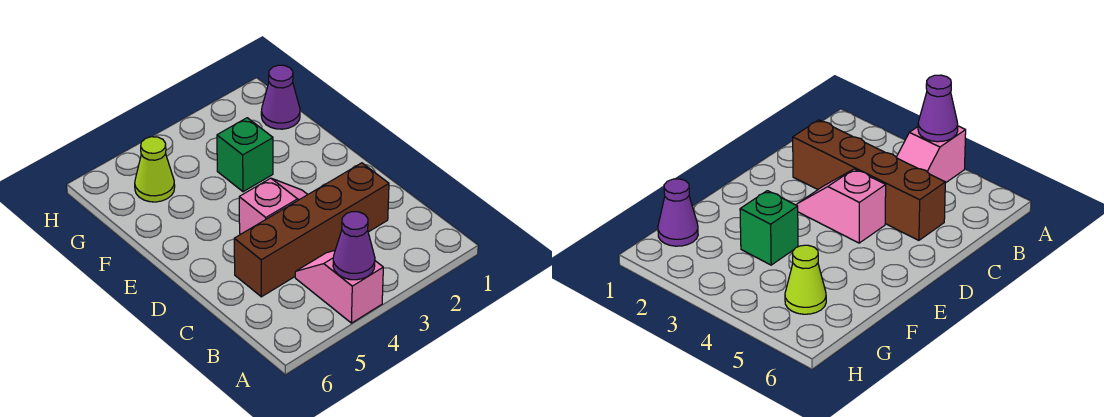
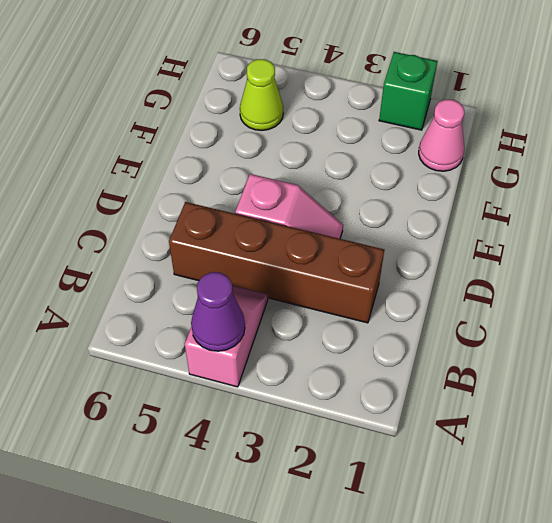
green 1x1 brick [217,118,273,192] -> green 1x1 brick moved to [379,52,437,130]
purple 1x1 cone [261,65,300,129] -> pink 1x1 cone [419,100,464,171]

